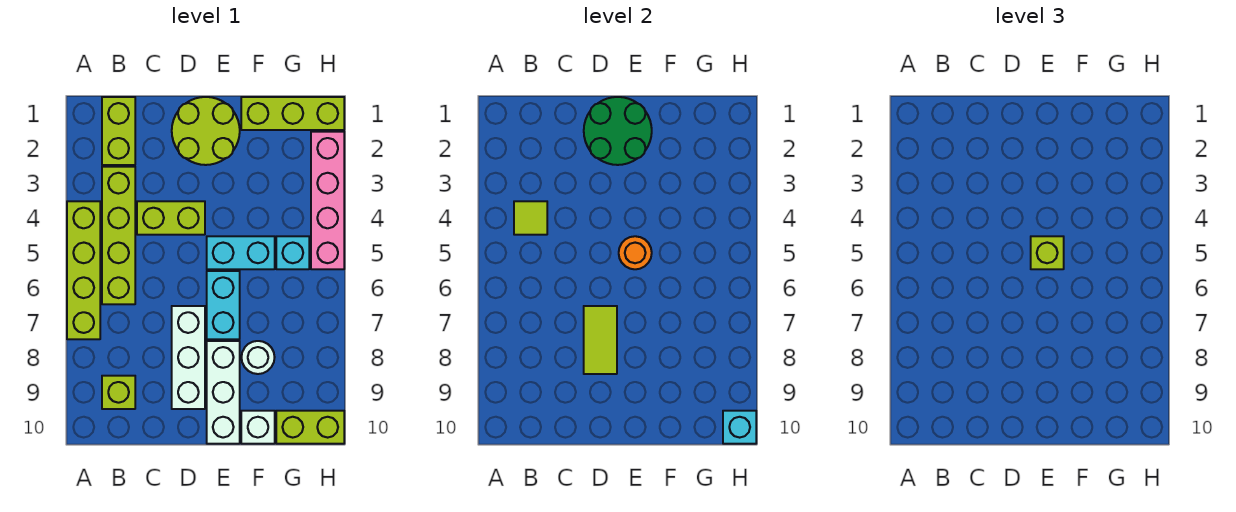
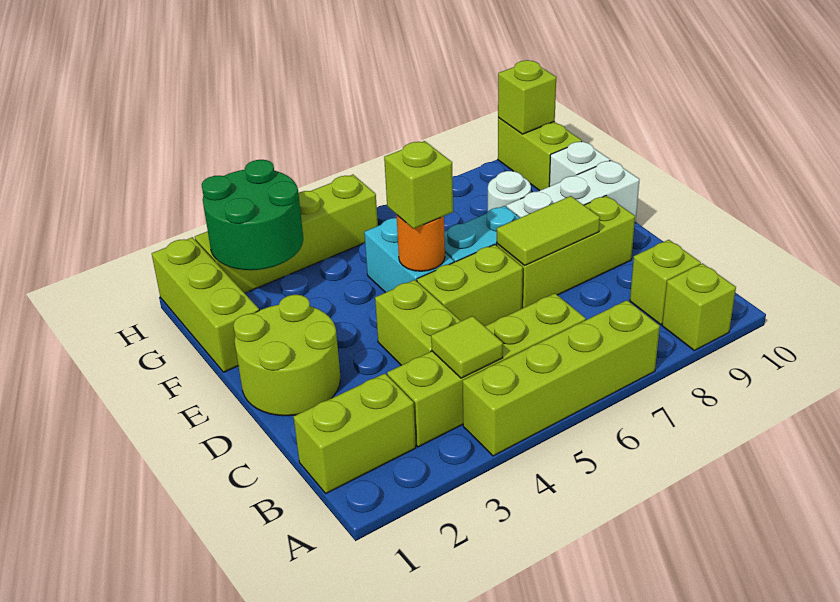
none -> lime 1x1 brick [662,263,736,351]
green 2x2 round brick [584,97,652,165] -> green 2x2 round brick moved to [202,160,303,270]
none -> lime 1x2 brick [417,245,523,326]
white 1x3 brick [172,306,205,409] -> lime 1x3 brick [497,196,635,308]
cyan 1x1 brick [276,236,309,269] -> none
pink 1x4 brick [311,132,344,269] -> lime 1x4 brick [195,175,378,293]
cyan 1x1 brick [723,411,756,444] -> lime 1x1 brick [498,60,556,134]

